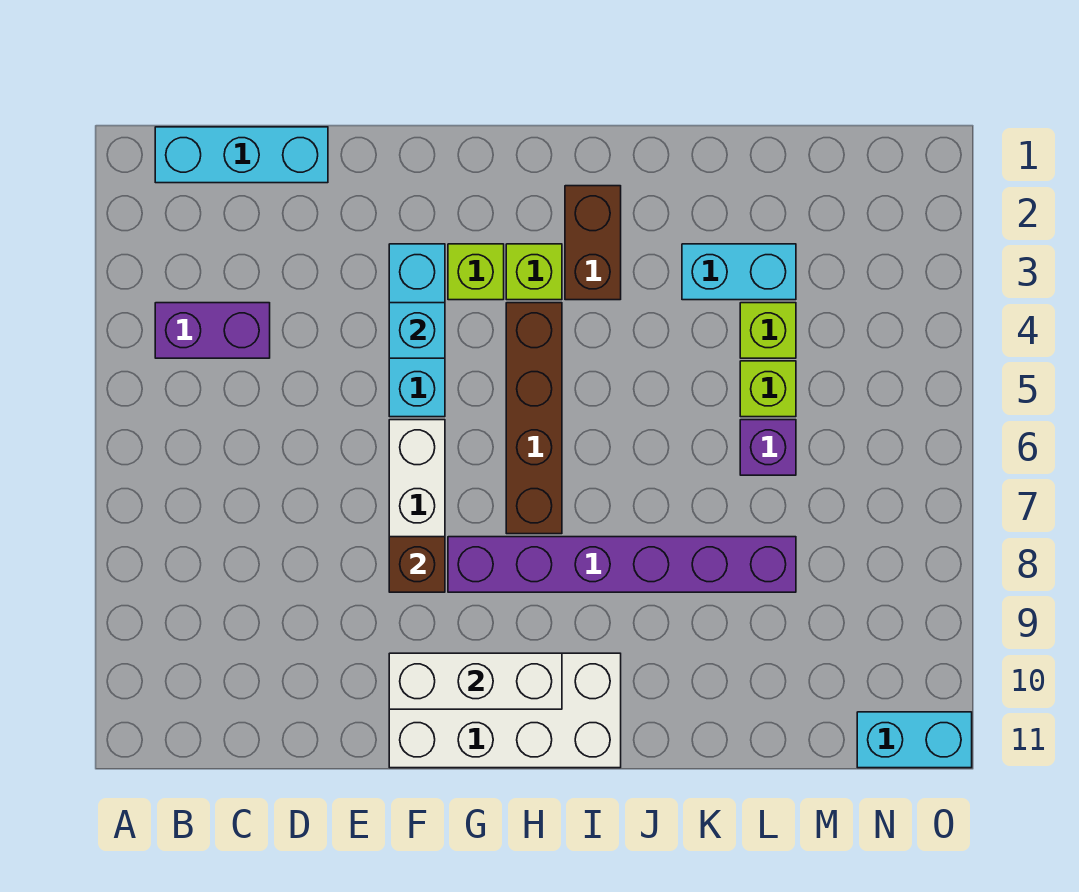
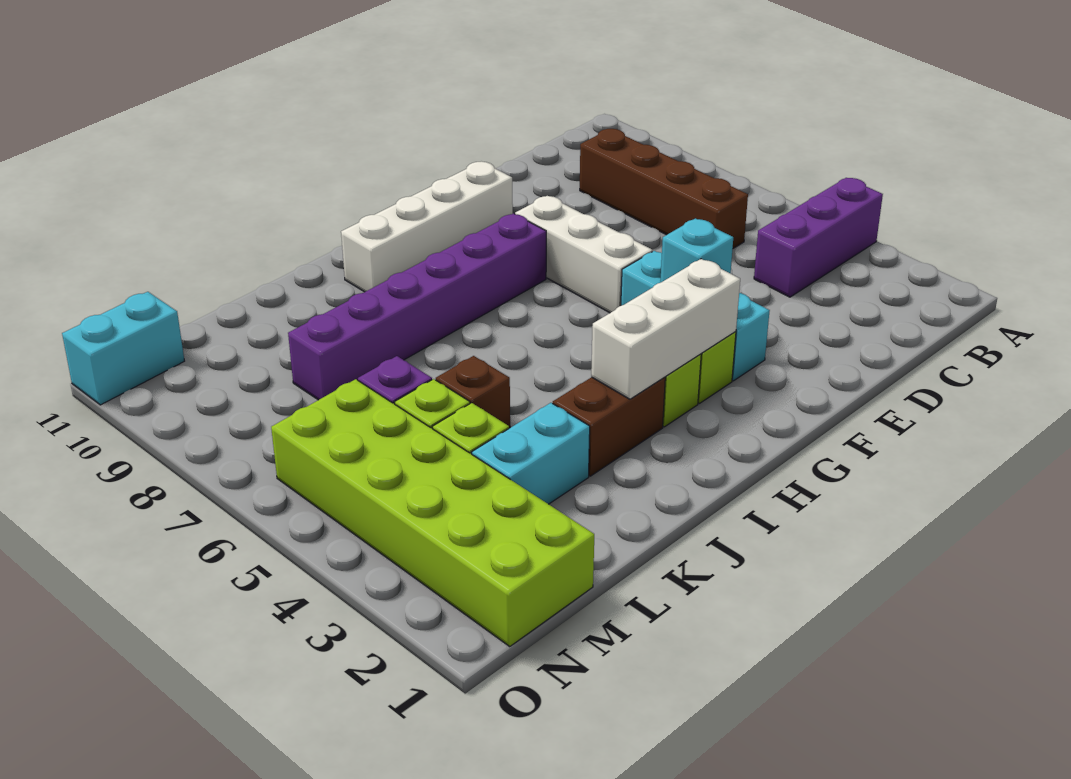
cyan 1x3 brick [155,127,328,183] -> none
purple 1x2 brick [155,303,270,358] -> purple 1x3 brick [754,178,883,297]
brown 1x1 brick [389,537,445,592] -> brown 1x1 brick moved to [436,356,510,428]
white 2x4 brick [389,653,621,768] -> white 1x4 brick [341,162,513,292]
white 1x3 brick [389,653,562,709] -> white 1x3 brick moved to [591,259,740,399]
brown 1x4 brick [506,303,562,534] -> brown 1x4 brick moved to [580,129,748,248]
brown 1x2 brick [565,186,621,300] -> brown 1x2 brick turned to [553,377,665,476]
none -> lime 2x6 brick [271,379,594,647]

